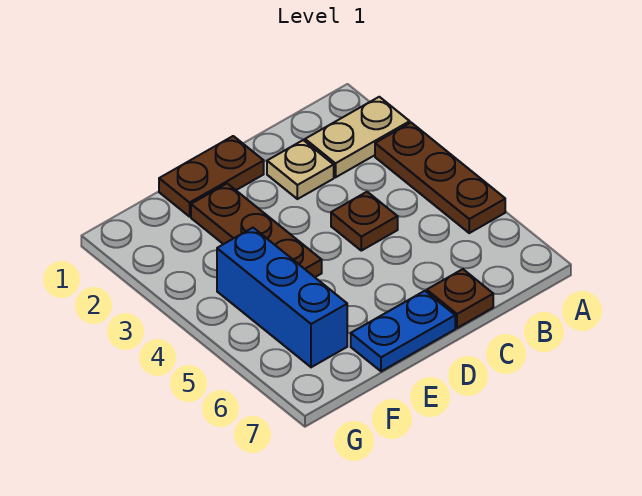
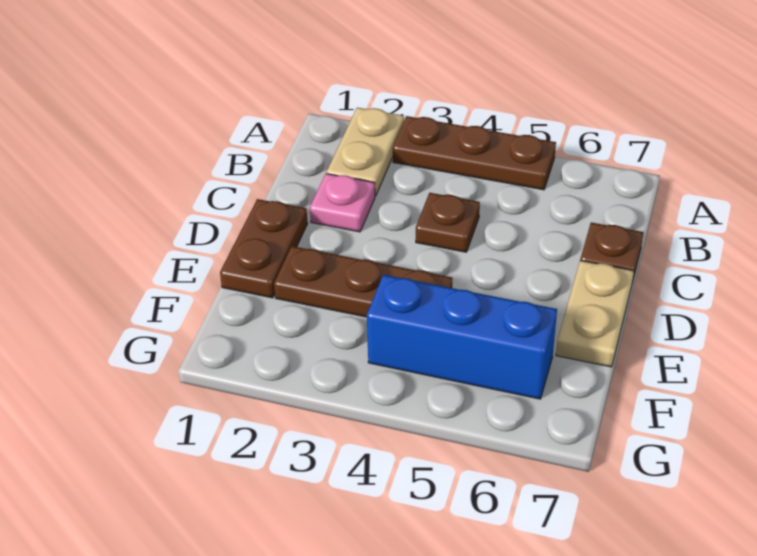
tan 1x1 plate [267,140,334,199] -> pink 1x1 plate [310,174,375,232]
blue 1x2 plate [351,291,455,371] -> tan 1x2 plate [556,260,634,367]

